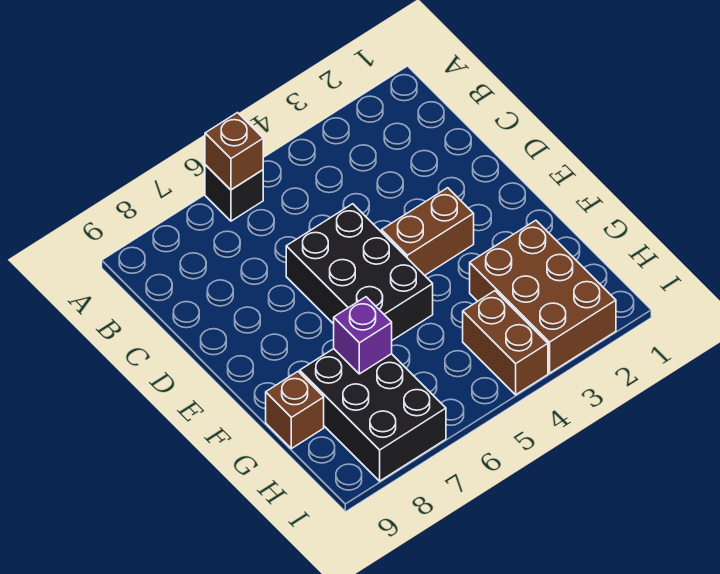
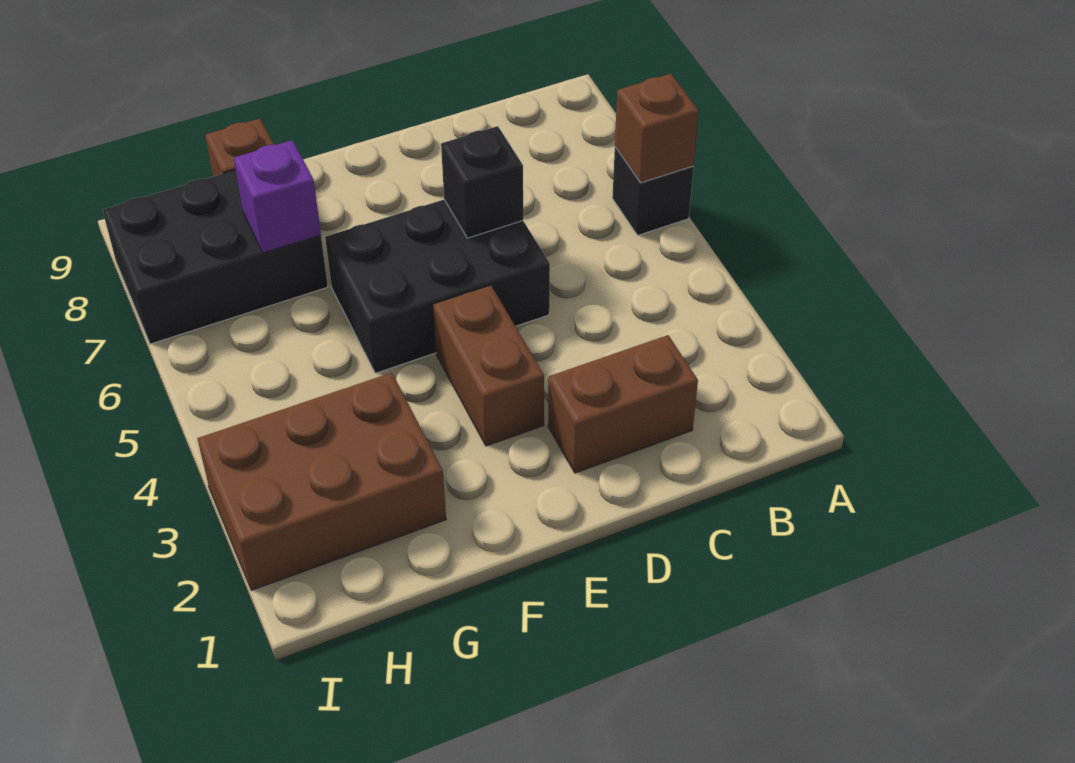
none -> black 1x1 brick [441,126,523,238]
brown 1x2 brick [463,291,548,395] -> brown 1x2 brick moved to [548,335,698,473]

